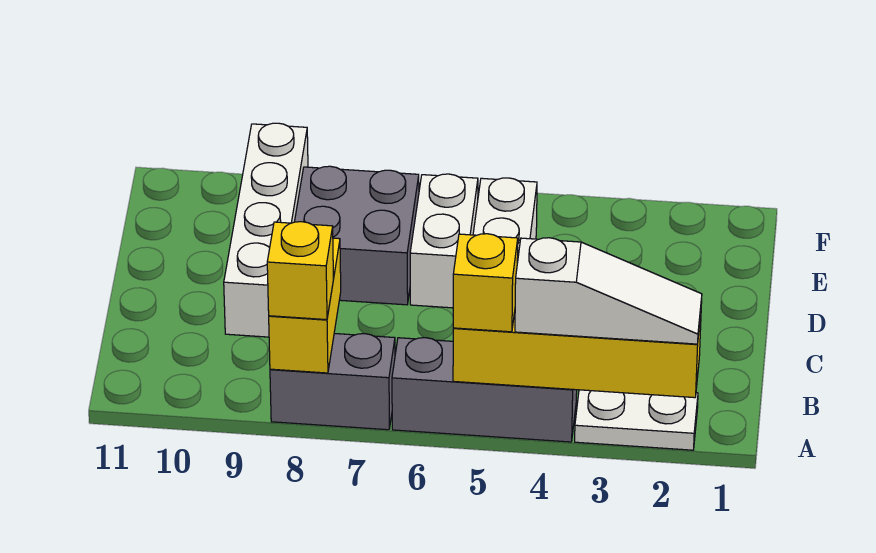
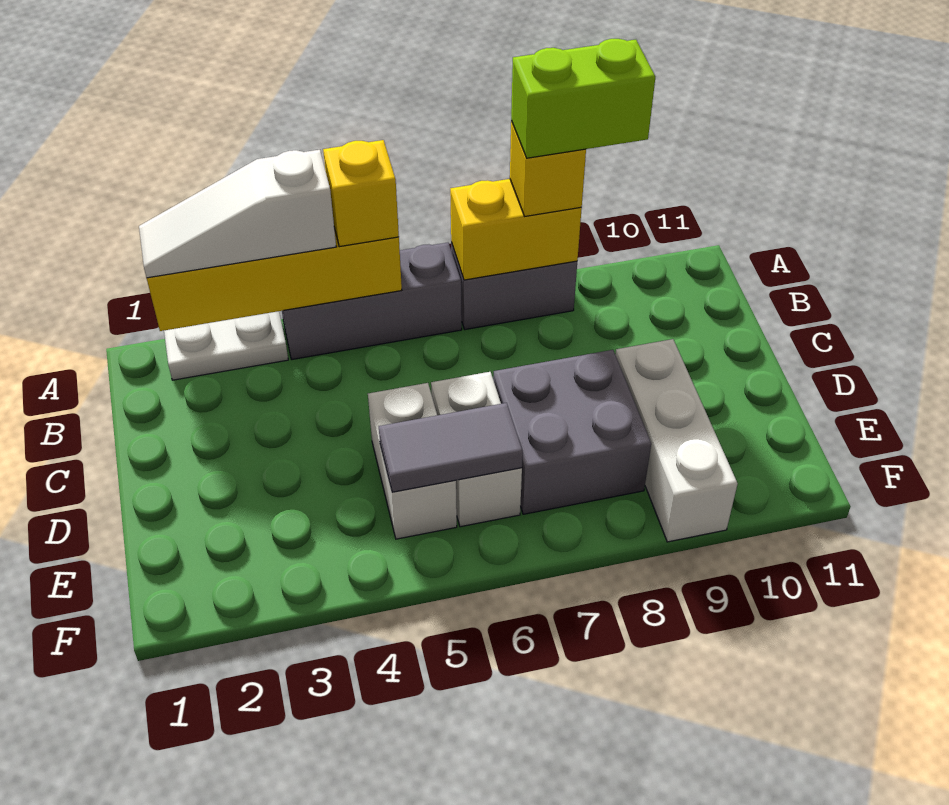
yellow 1x2 brick [269,238,341,373] -> yellow 1x2 brick turned to [450,179,582,280]
none -> lime 1x2 brick [511,39,655,158]
white 1x4 brick [224,123,308,337] -> white 1x3 brick [615,339,738,542]
none -> grey 1x2 tile [379,403,523,492]

